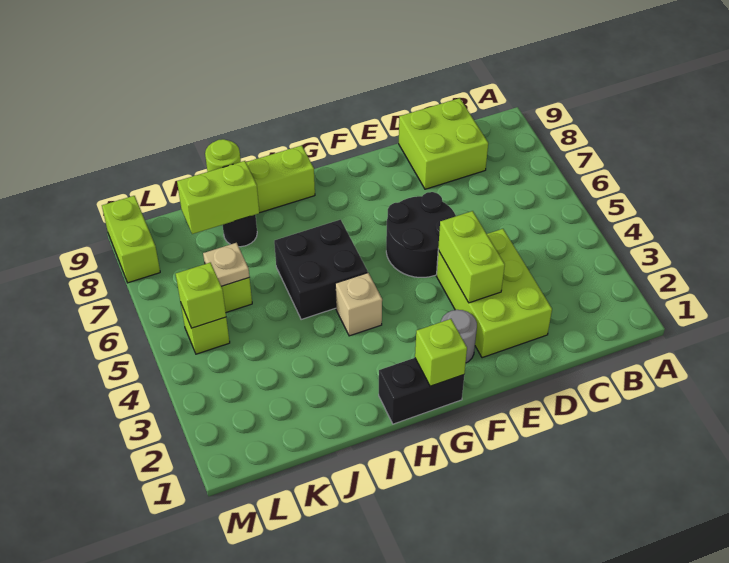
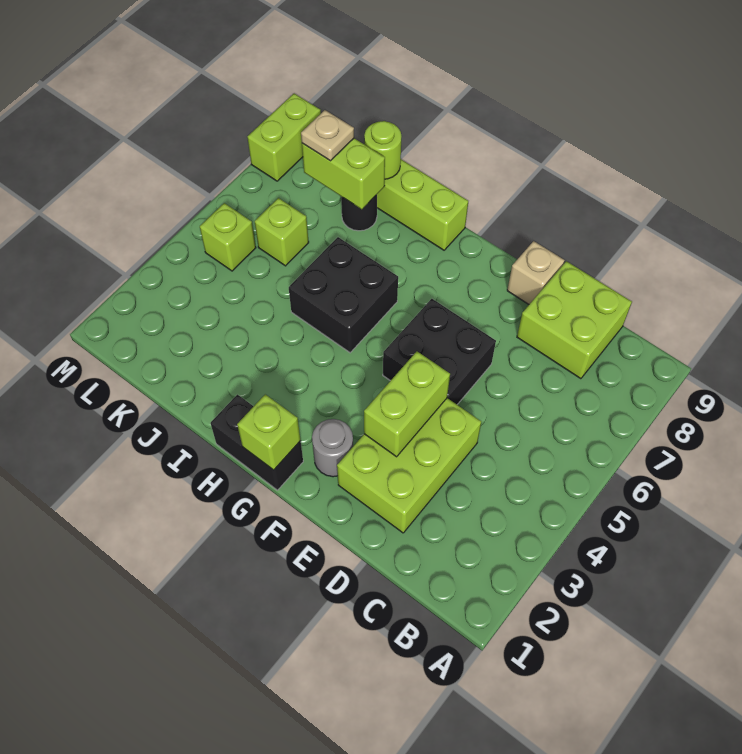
black 2x2 round brick [386,192,456,277] -> black 2x2 brick [383,299,496,404]
tan 1x1 brick [335,273,382,336] -> tan 1x1 brick moved to [507,241,565,304]
tan 1x1 plate [203,243,249,286] -> tan 1x1 plate moved to [301,110,354,161]
lime 1x1 brick [176,263,226,328] -> none

